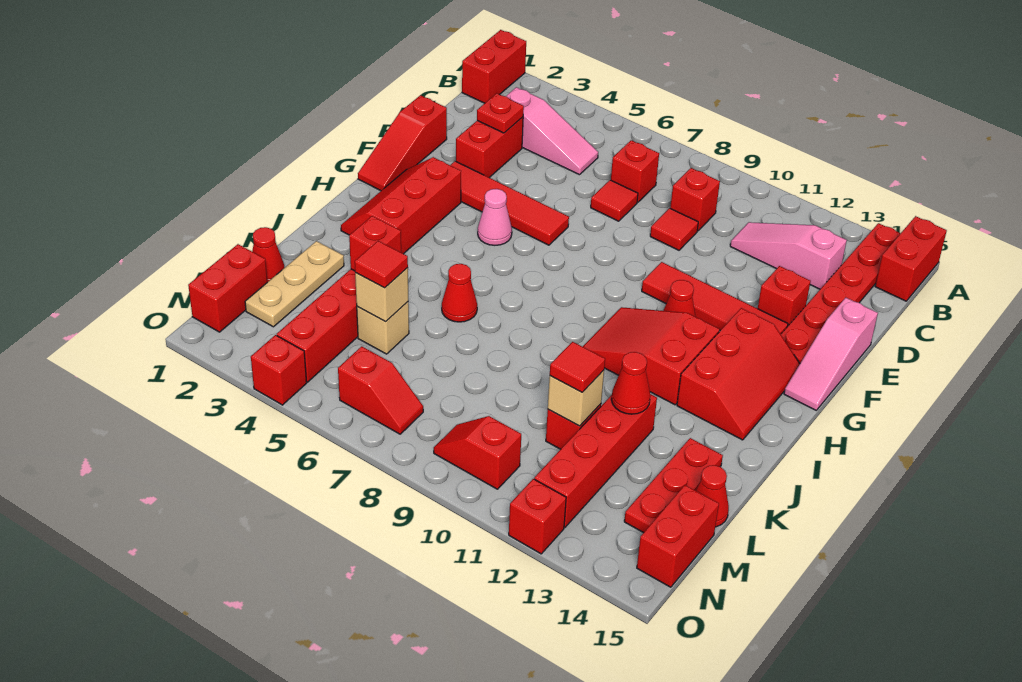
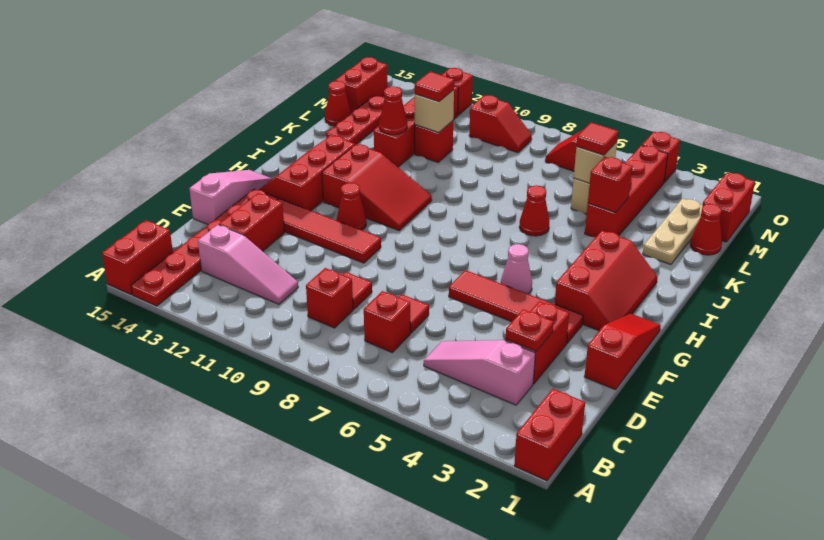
red 1x1 brick [758,266,811,326] -> red 1x2 brick [219,193,285,251]

